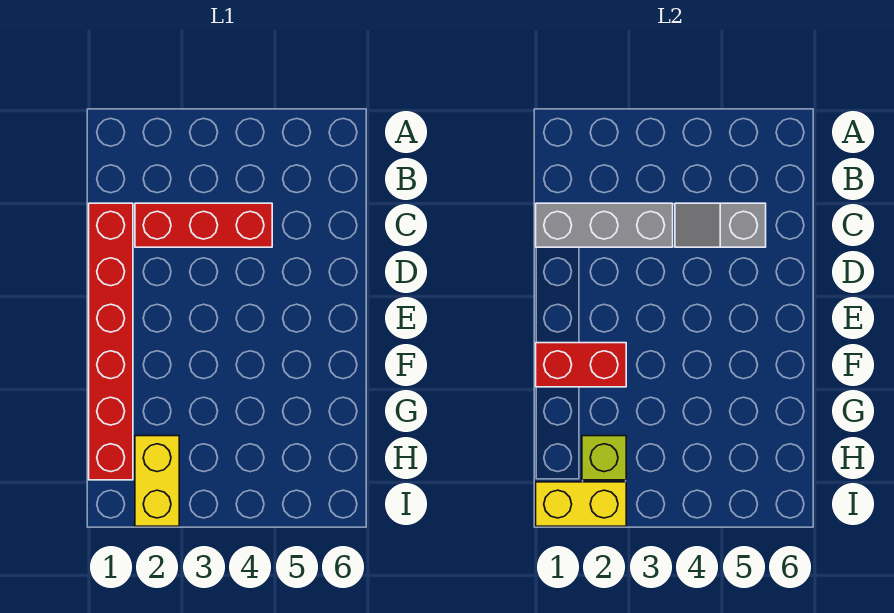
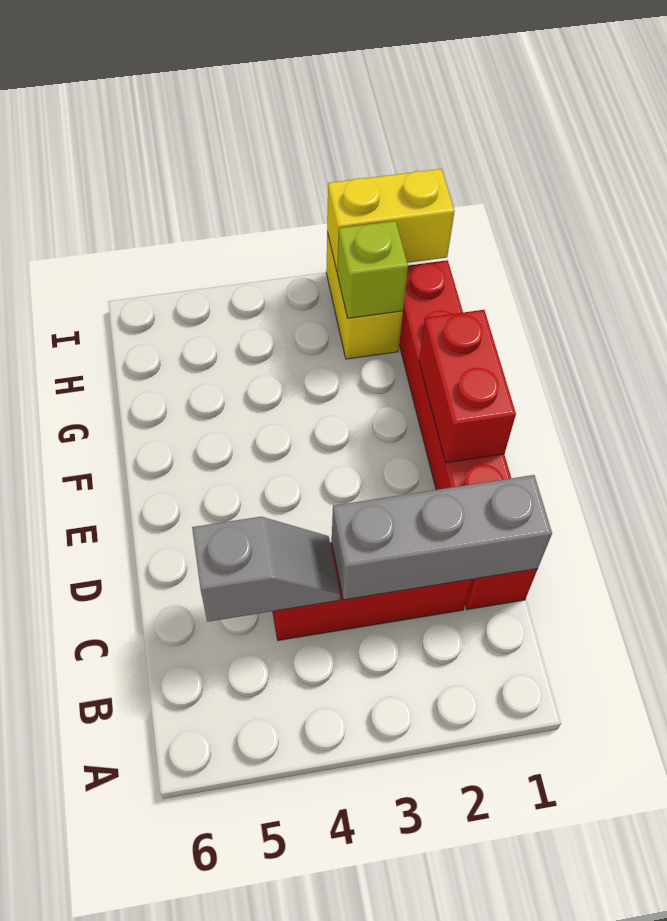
red 1x2 brick [536,343,626,387] -> red 1x2 brick turned to [419,310,516,463]

